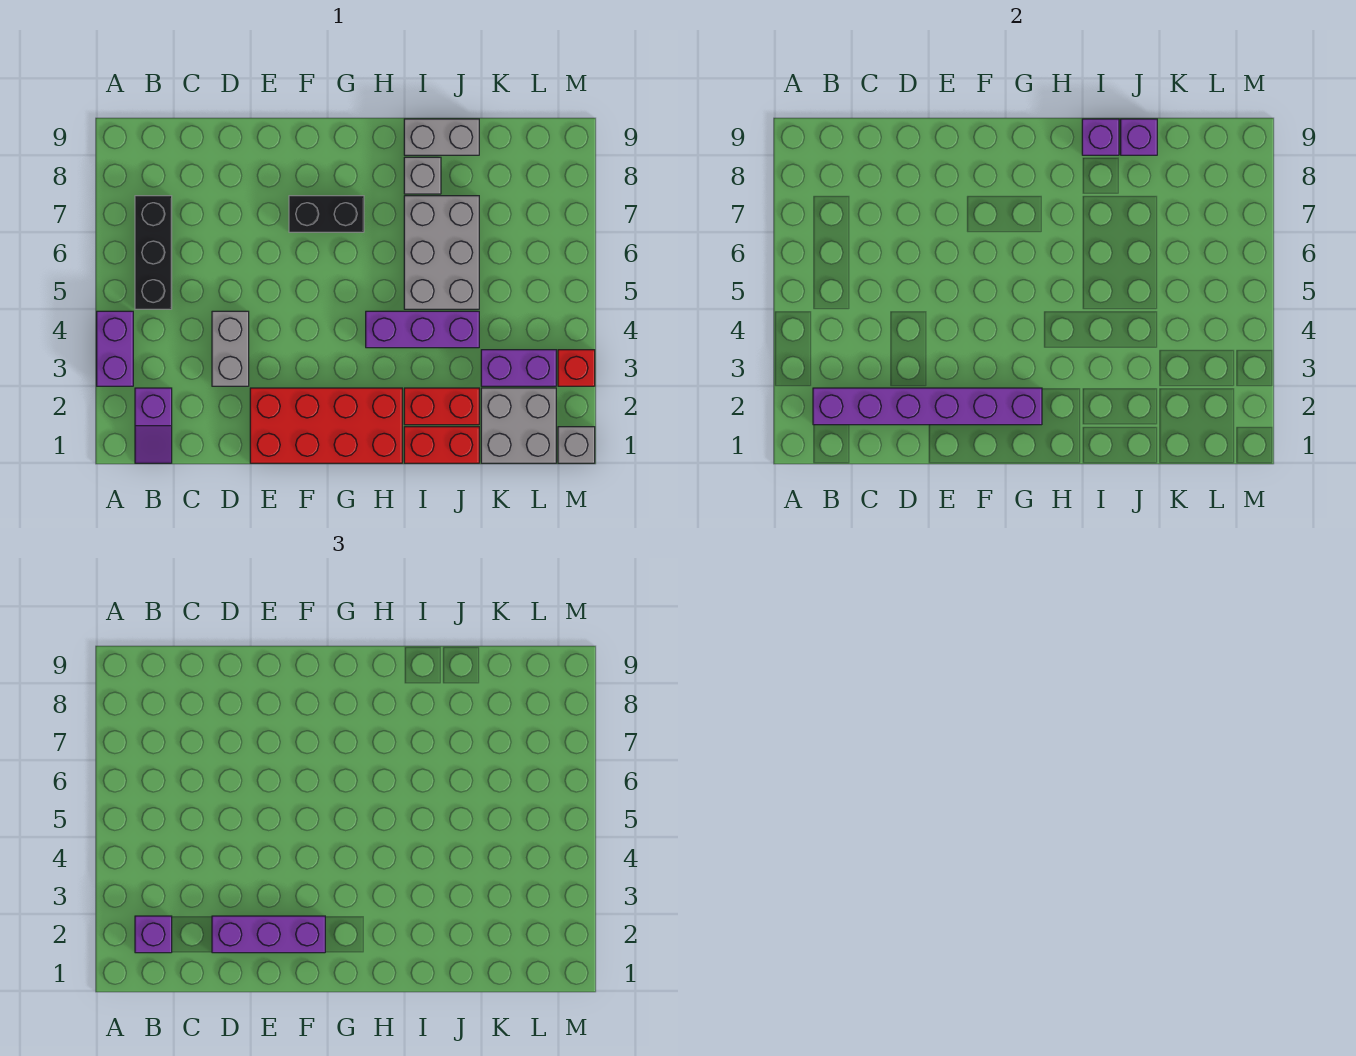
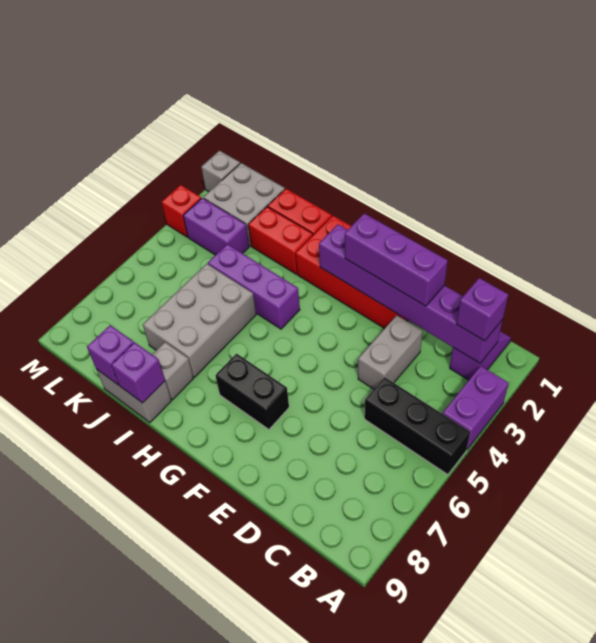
black 1x3 brick [135,196,172,309] -> black 1x3 brick turned to [365,377,470,475]

